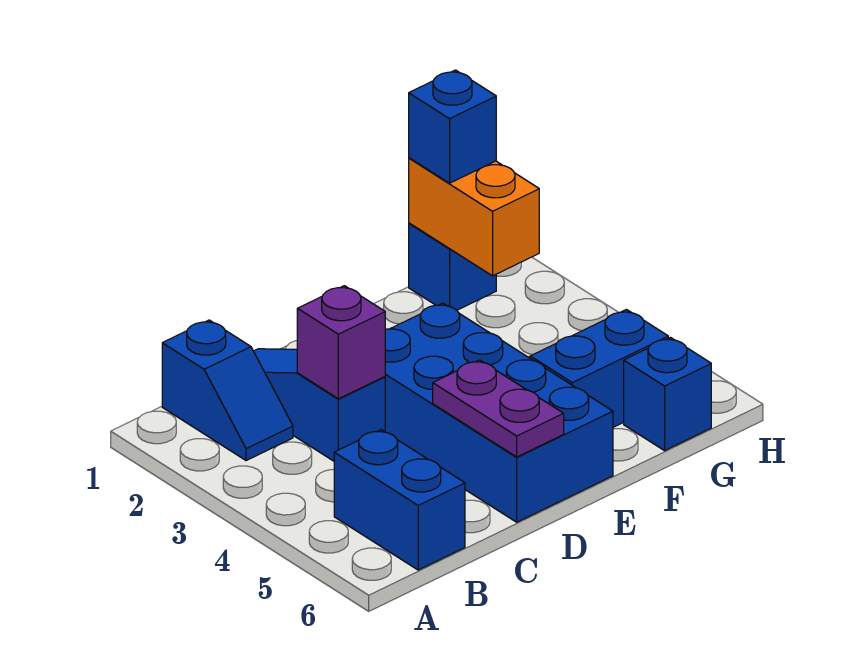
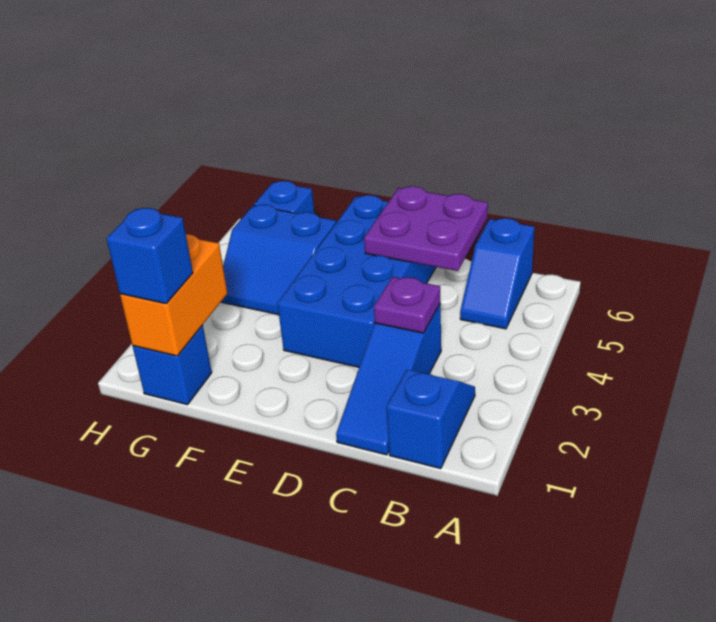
blue 1x2 brick [334,430,465,570] -> blue 1x2 slope [460,218,534,329]
purple 1x1 brick [297,286,385,399] -> purple 1x1 plate [374,277,441,333]
purple 1x2 plate [433,360,564,457] -> purple 2x2 plate [364,186,488,271]

